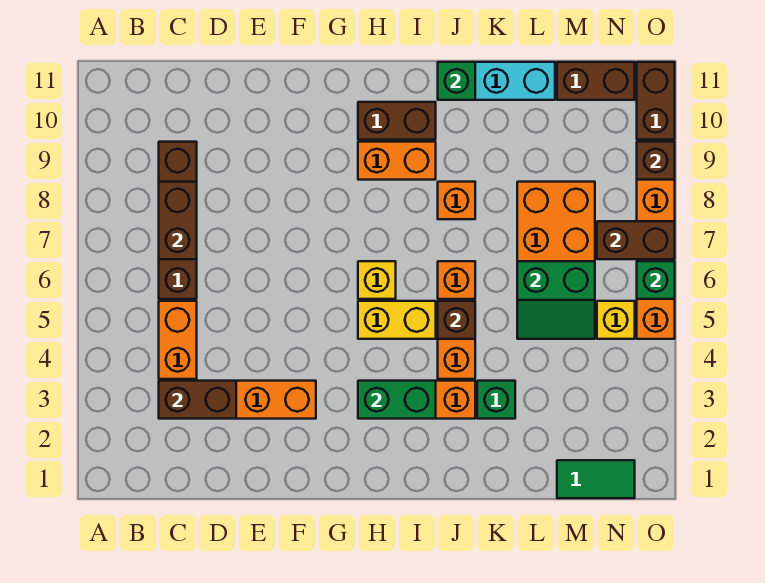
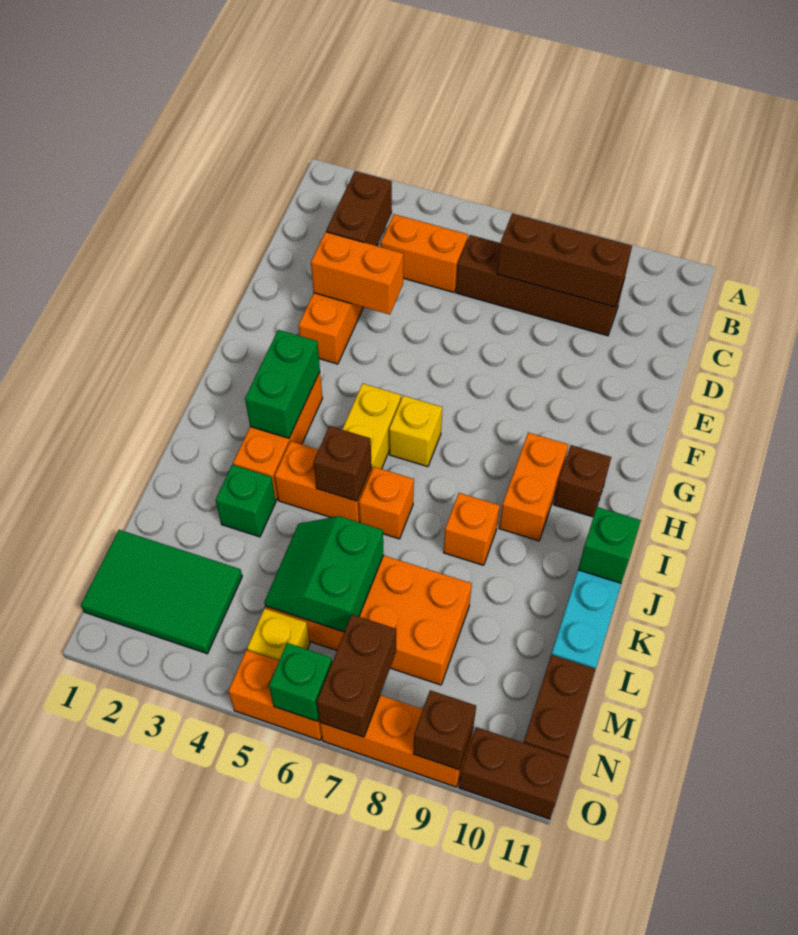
brown 1x2 brick [159,182,197,259] -> brown 1x3 brick [497,213,632,307]
none -> orange 1x2 brick [311,232,403,314]
brown 1x2 brick [358,102,436,140] -> brown 1x1 brick [554,445,611,517]
green 1x2 tile [557,460,635,498] -> green 2x3 tile [81,530,242,654]

